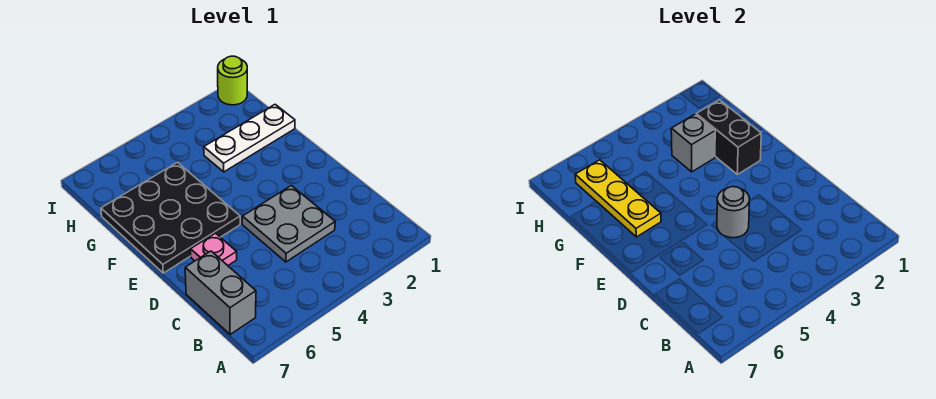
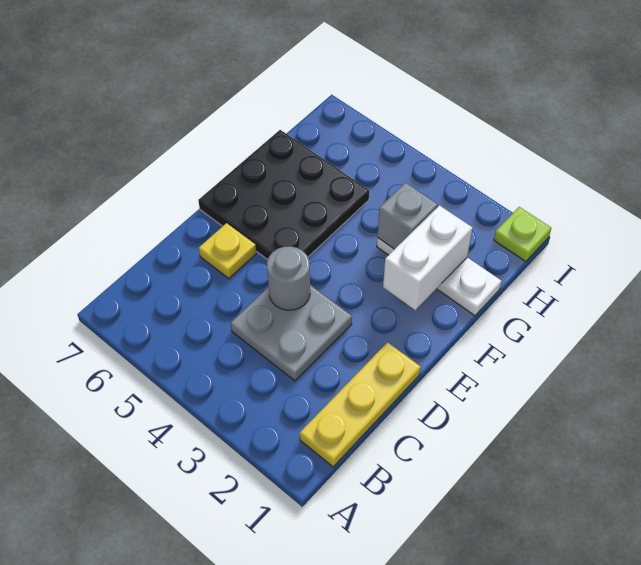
grey 1x2 brick [185,251,256,334] -> none
pink 1x1 plate [191,233,237,265] -> yellow 1x1 plate [199,223,256,278]
black 1x2 brick [696,100,761,174] -> white 1x2 brick [383,206,473,310]
yellow 1x3 plate [575,160,661,237] -> yellow 1x3 plate moved to [300,342,421,467]
lime 1x1 round brick [218,56,247,105] -> lime 1x1 plate [494,207,551,262]

